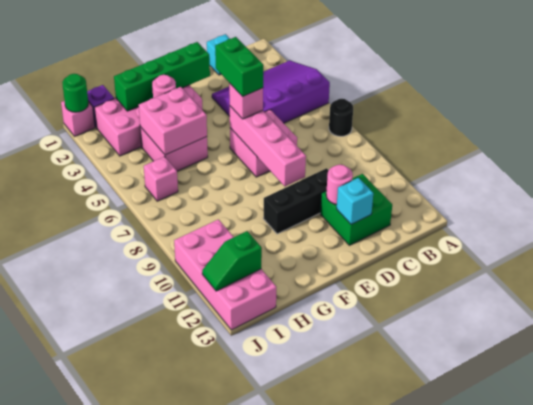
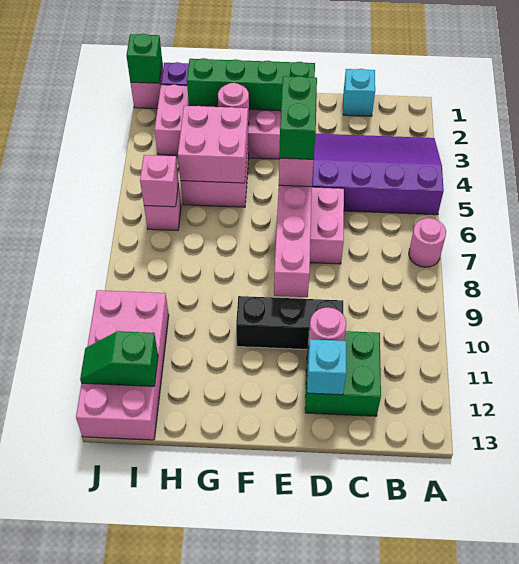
black 1x1 round brick [329,99,353,136] -> pink 1x1 round brick [409,218,446,267]
none -> pink 1x1 brick [140,155,179,207]
green 1x1 round brick [62,74,88,112] -> green 1x1 brick [126,34,162,83]

